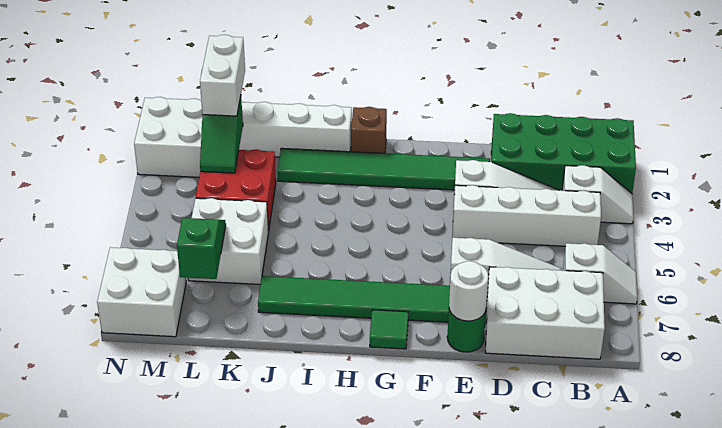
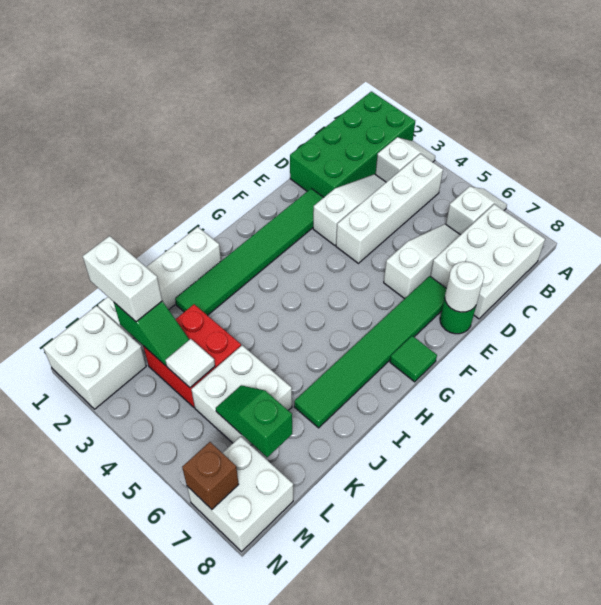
brown 1x1 brick [351,107,387,153] -> brown 1x1 brick moved to [182,442,239,509]
none -> white 1x1 tile [165,339,215,387]

